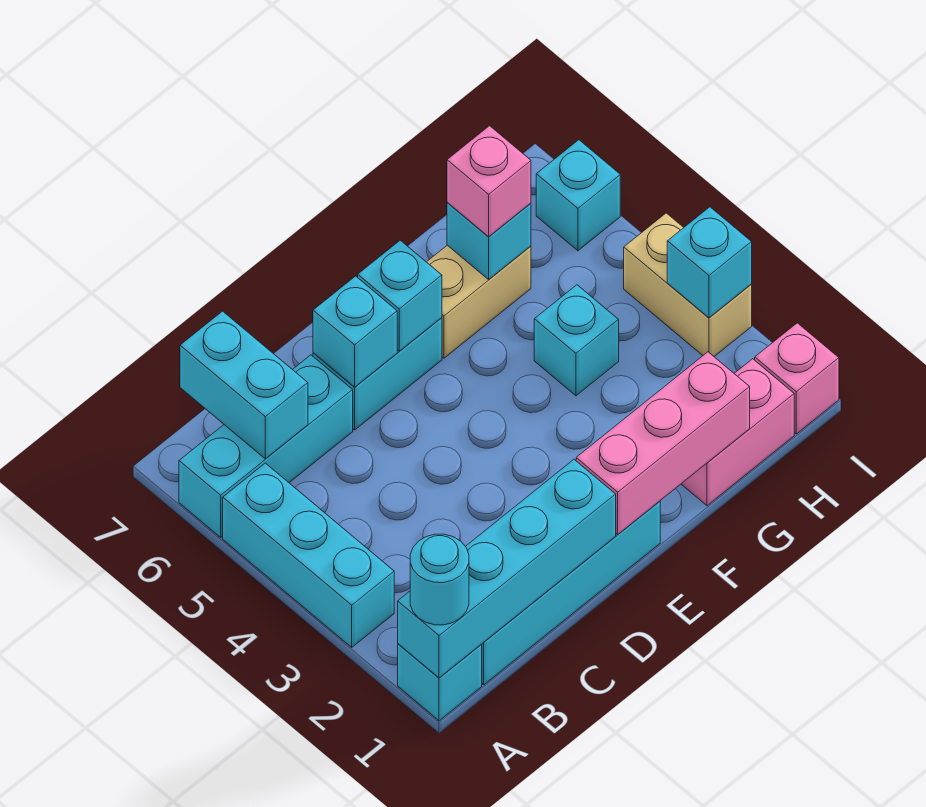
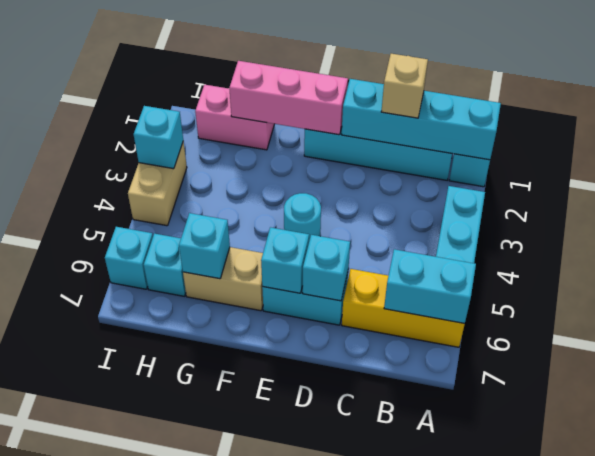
cyan 1x1 round brick [410,534,469,625] -> cyan 1x1 round brick moved to [284,193,321,241]
cyan 1x3 brick [179,355,353,537] -> yellow 1x3 brick [342,269,465,347]
cyan 1x2 brick [180,311,308,459] -> cyan 1x2 brick turned to [384,249,476,324]
none -> tan 1x1 brick [381,54,428,118]
cyan 1x1 brick [534,285,619,396] -> cyan 1x1 brick moved to [144,233,186,296]
pink 1x1 brick [447,126,531,237] -> none
pink 1x1 brick [755,323,839,434] -> none

